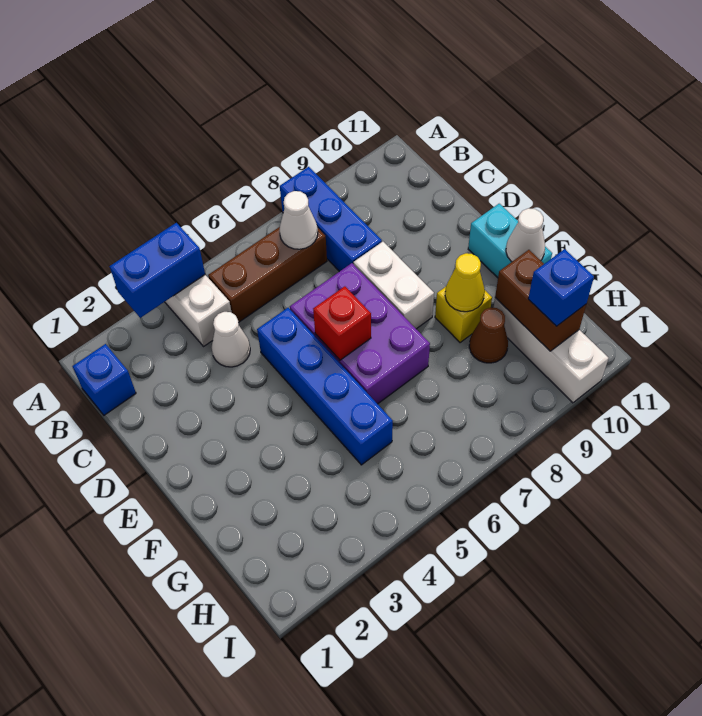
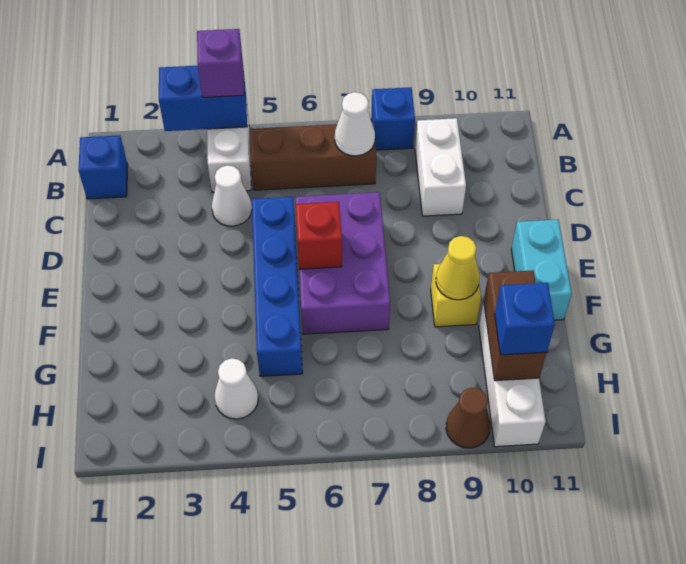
none -> purple 1x1 brick [197,29,244,97]
blue 1x3 brick [280,167,382,272] -> blue 1x1 brick [371,87,415,150]
white 1x2 brick [353,242,434,329] -> white 1x2 brick moved to [415,118,466,216]
white 1x1 cone [506,208,545,262] -> white 1x1 cone moved to [214,358,258,419]
brown 1x1 cone [469,307,508,363] -> brown 1x1 cone moved to [446,388,491,448]

